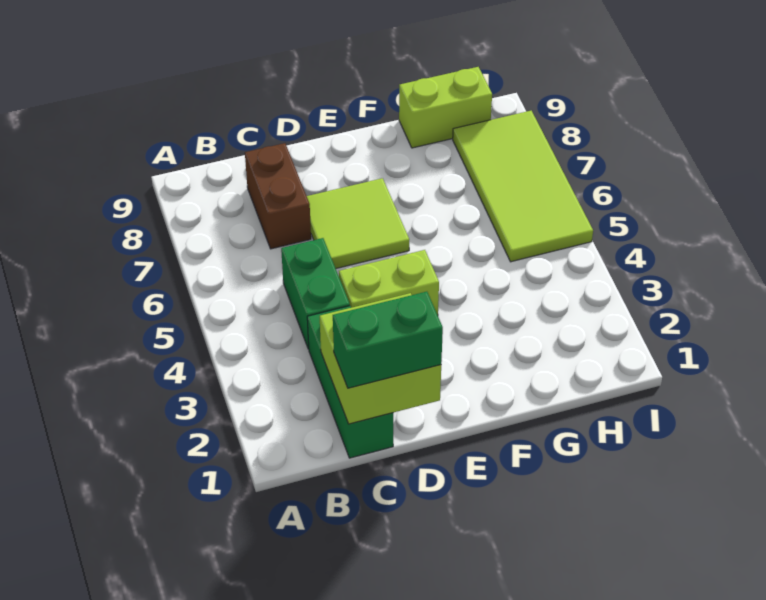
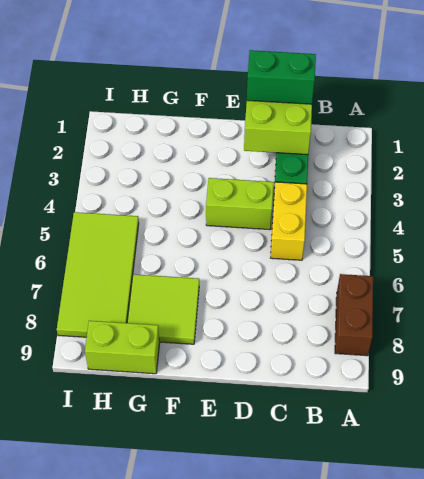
green 1x2 brick [281,238,350,349] -> yellow 1x2 brick [271,182,307,260]
brown 1x2 brick [245,143,311,249] -> brown 1x2 brick moved to [335,274,373,356]
lime 2x2 tile [307,178,409,268] -> lime 2x2 tile moved to [127,274,199,344]

